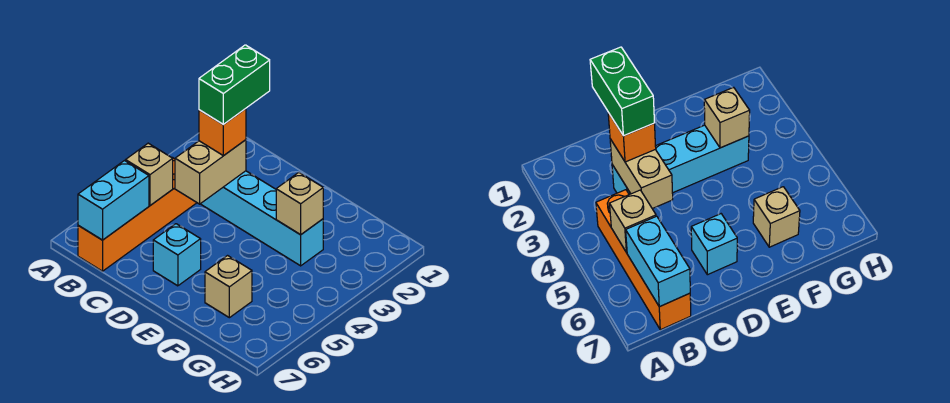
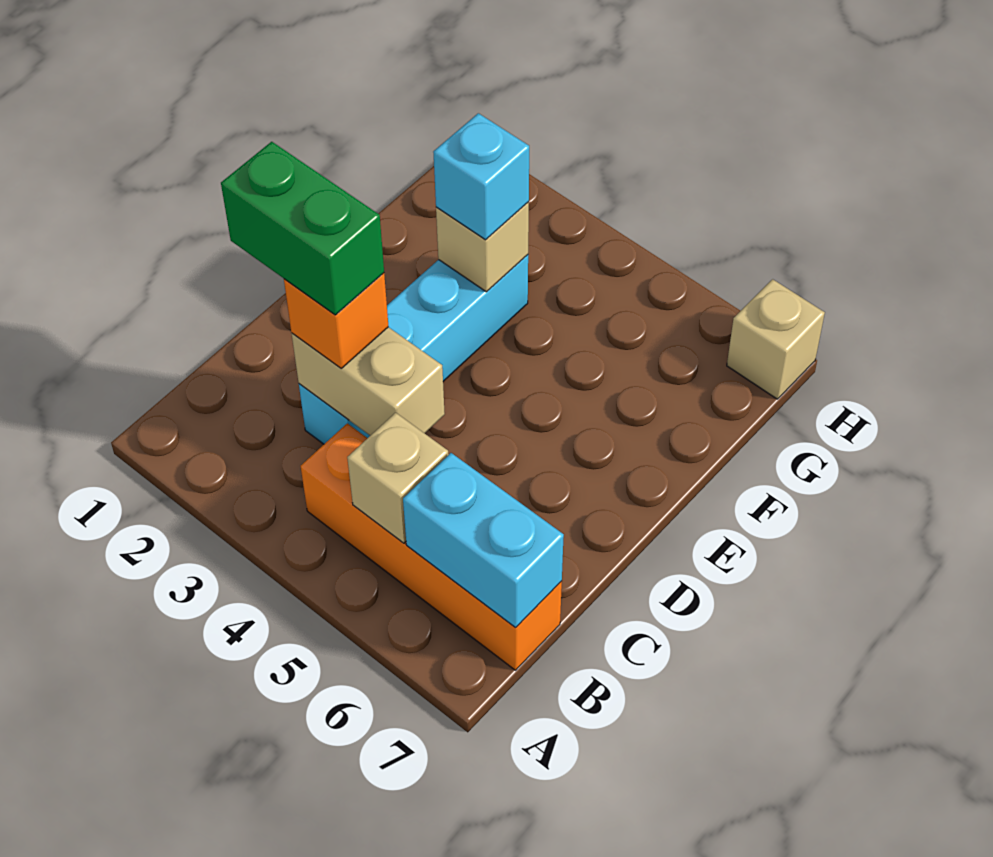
cyan 1x1 brick [153,224,201,286] -> cyan 1x1 brick moved to [433,113,529,240]
tan 1x1 brick [205,256,252,318] -> tan 1x1 brick moved to [727,279,825,399]

